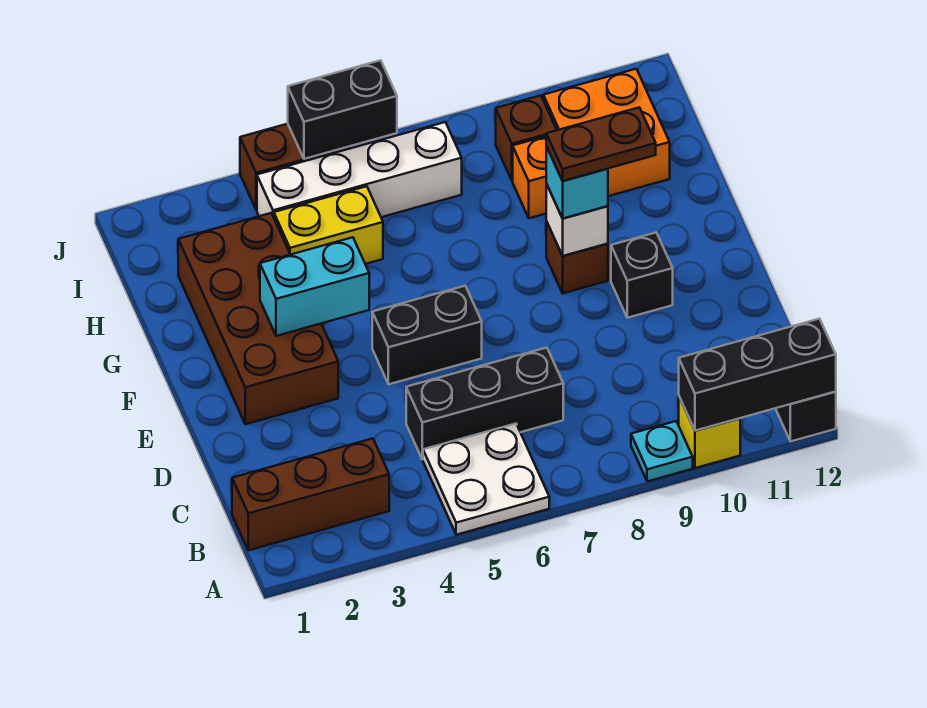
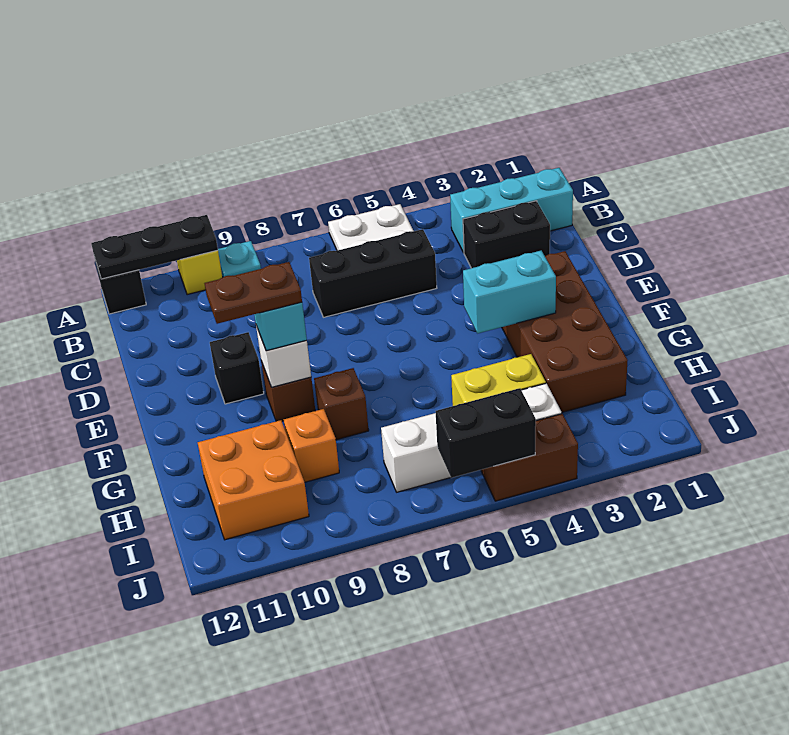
black 1x3 brick [679,319,836,431] -> black 1x3 plate [91,215,218,279]
brown 1x3 brick [232,439,389,550] -> cyan 1x3 brick [450,168,573,253]
black 1x2 brick [372,286,482,384] -> black 1x2 brick moved to [463,201,550,268]
brown 1x1 brick [496,95,557,181] -> brown 1x1 brick moved to [314,368,369,440]

